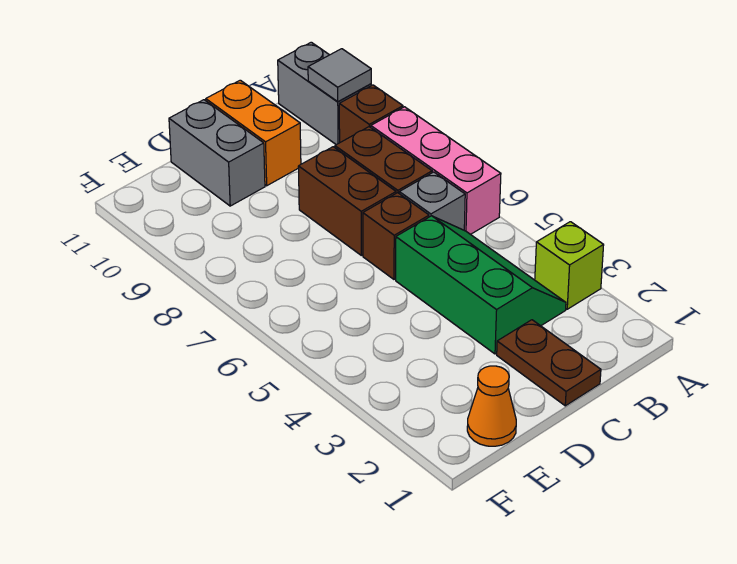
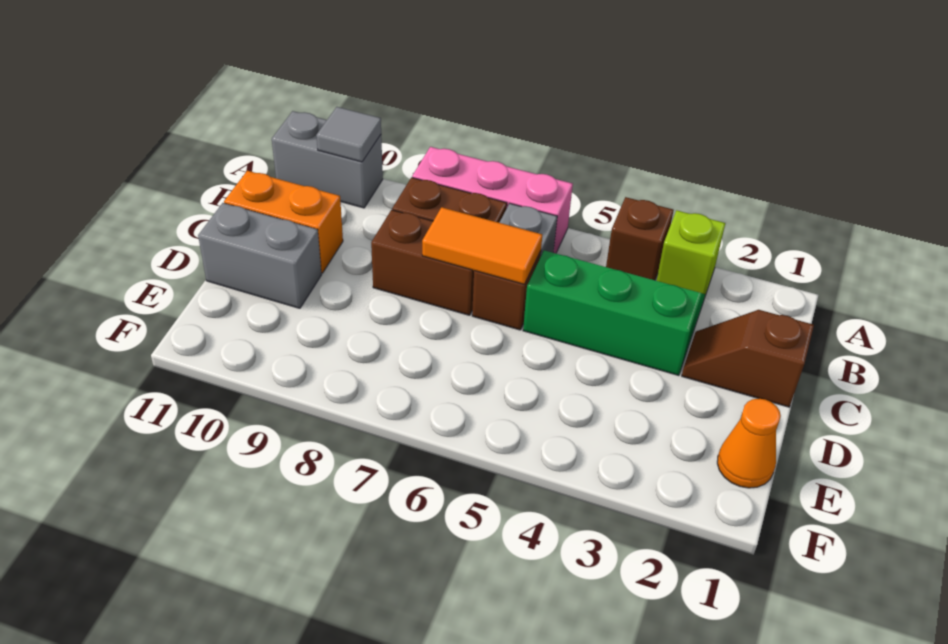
brown 1x1 brick [339,85,403,142] -> brown 1x1 brick moved to [606,197,674,280]
brown 1x2 plate [497,320,601,406] -> brown 1x2 slope [682,310,814,407]
none -> orange 1x2 tile [422,207,542,284]

